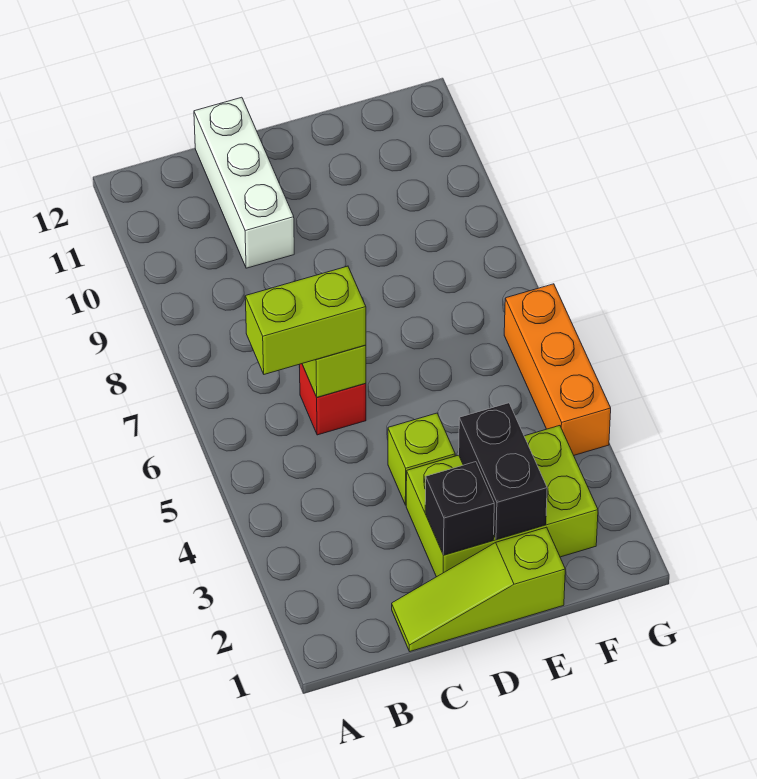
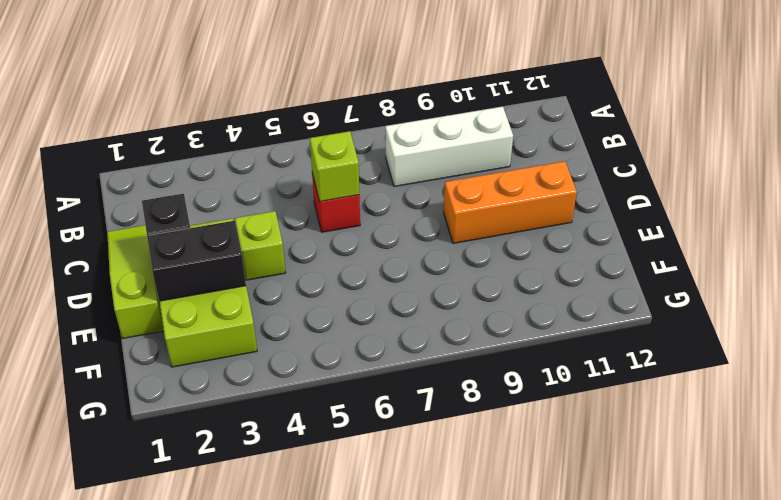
lime 1x2 brick [245,266,366,374] -> none
white 1x3 brick [194,97,294,268] -> white 1x3 brick moved to [385,107,513,187]
orange 1x3 brick [504,284,611,455] -> orange 1x3 brick moved to [444,161,577,243]

